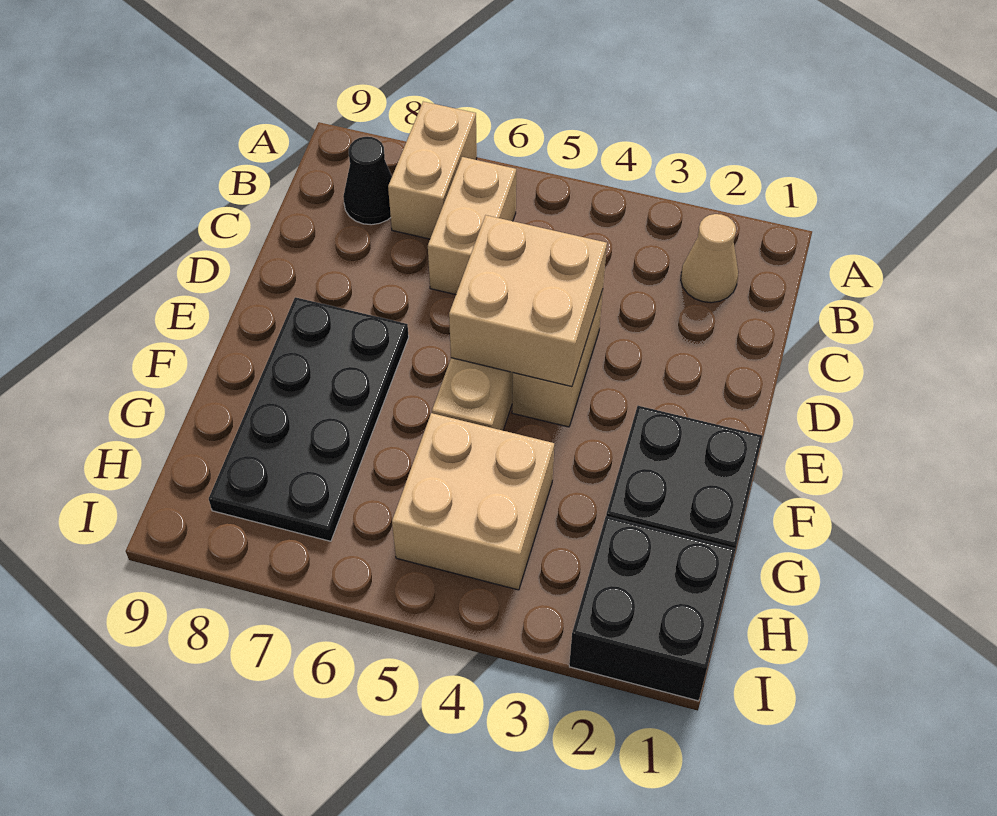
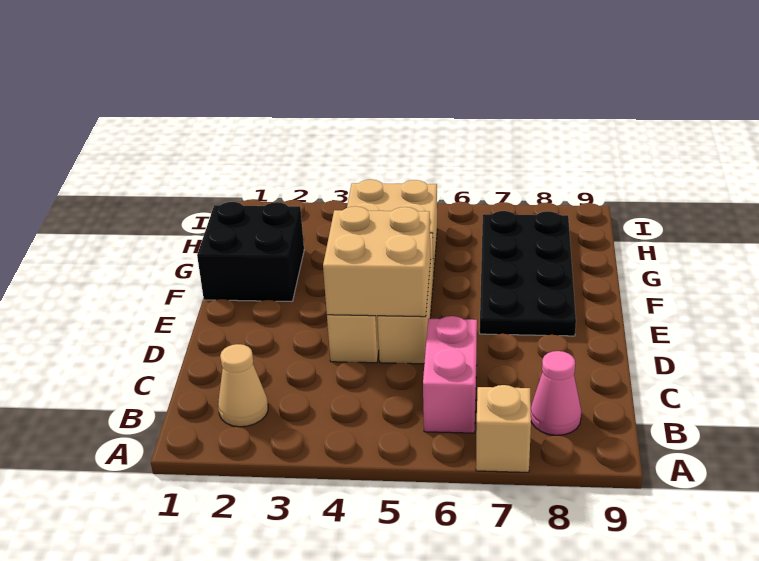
tan 1x2 brick [388,102,477,239] -> tan 1x1 brick [476,385,531,472]
tan 1x2 brick [428,157,516,295] -> pink 1x2 brick [423,316,477,433]
black 1x1 cone [343,137,392,225] -> pink 1x1 cone [531,351,581,435]
black 2x2 brick [569,516,736,701] -> none

